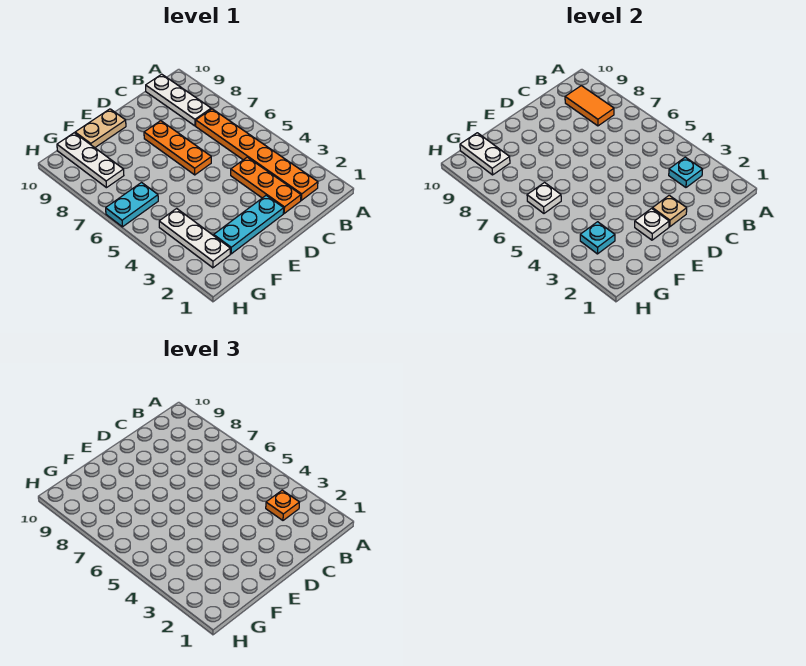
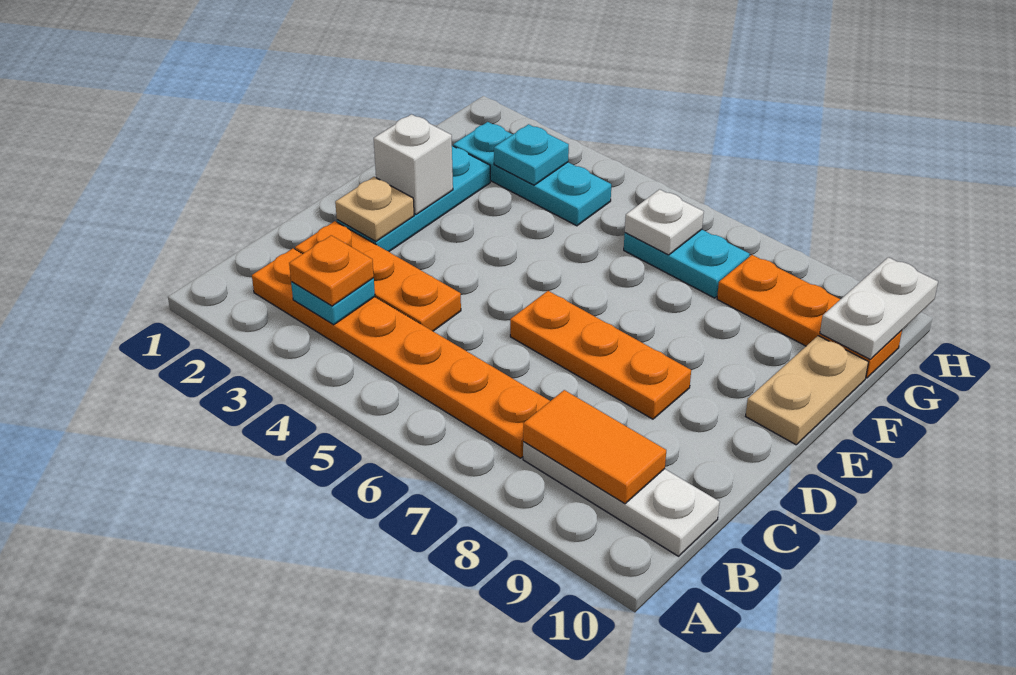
white 1x1 plate [635,208,669,240] -> white 1x1 brick [374,114,453,214]
white 1x3 plate [159,208,230,268] -> cyan 1x3 plate [453,122,611,226]
cyan 1x2 plate [106,183,158,227] -> cyan 1x2 plate turned to [624,230,750,298]
white 1x3 plate [57,133,124,188] -> orange 1x3 plate [717,255,902,378]
white 1x2 plate [460,133,510,175] -> white 1x2 plate turned to [820,257,938,359]

